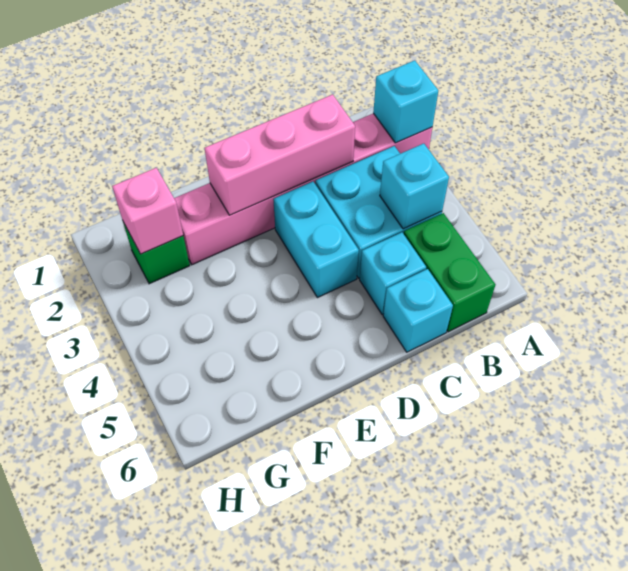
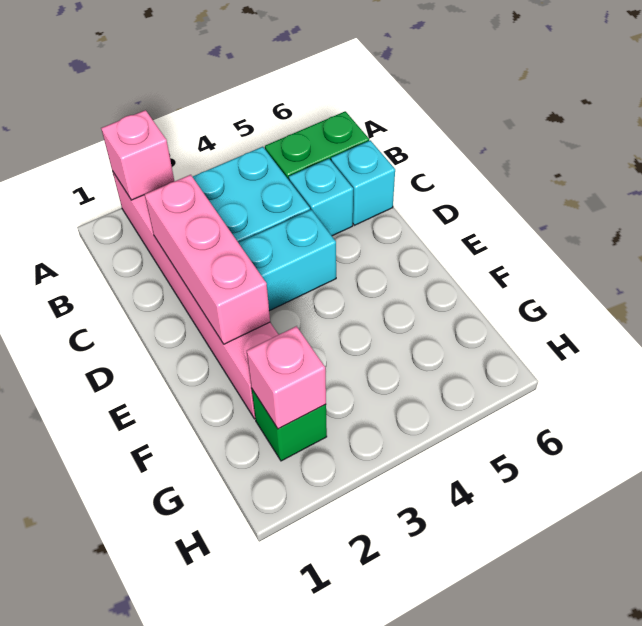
cyan 1x1 brick [373,60,438,143] -> pink 1x1 brick [101,110,174,200]
cyan 1x1 brick [380,144,449,229] -> none

